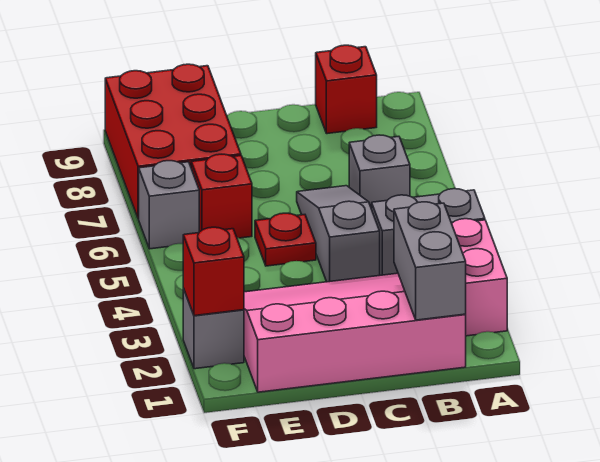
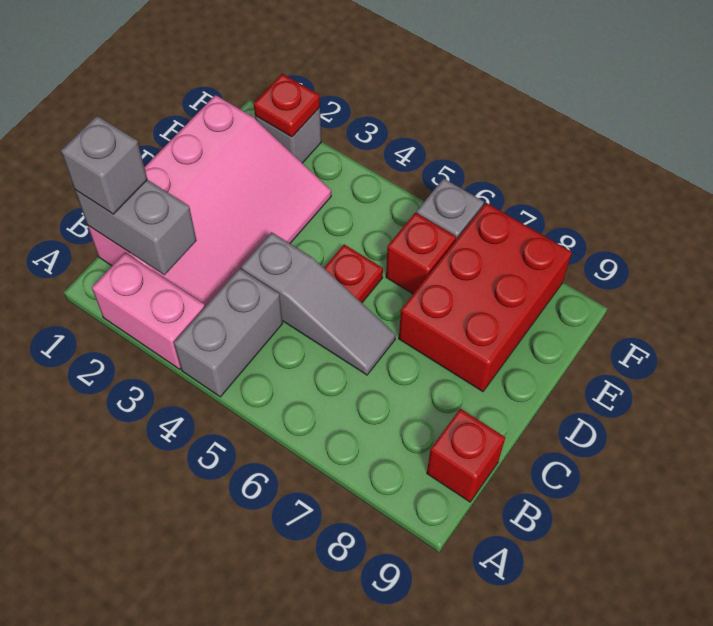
grey 1x1 brick [349,135,410,209] -> grey 1x1 brick moved to [61,116,147,214]
red 2x3 brick [105,64,241,219] -> red 2x3 brick turned to [399,203,572,392]
red 1x1 brick [183,227,244,316] -> red 1x1 plate [254,74,320,137]

